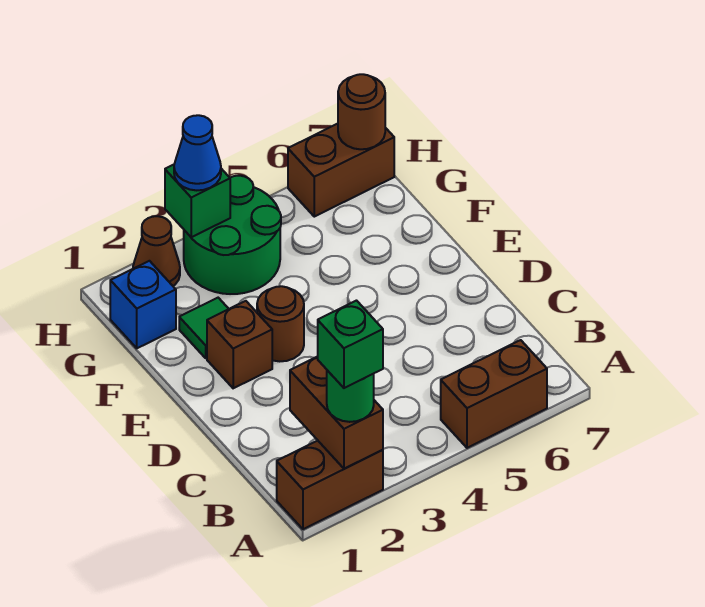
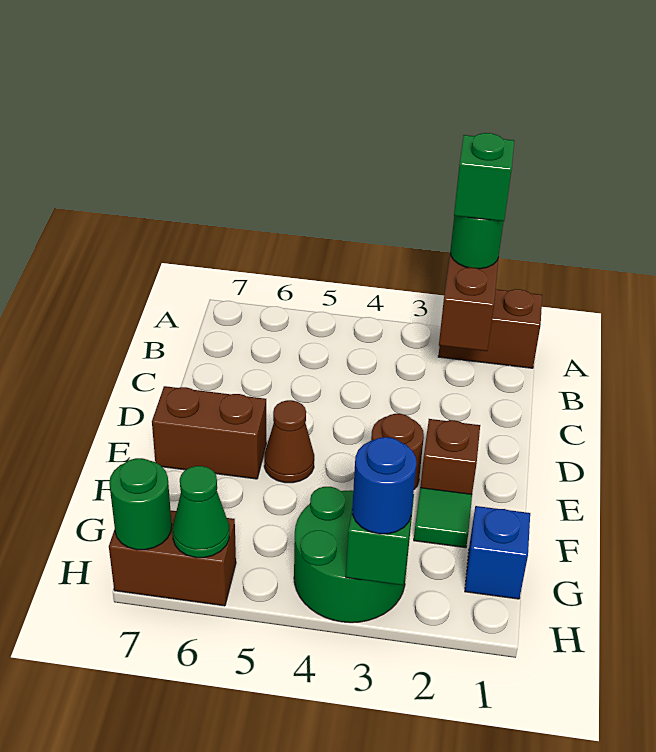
brown 1x2 brick [441,340,547,448] -> brown 1x2 brick moved to [152,386,266,479]
brown 1x1 cone [133,216,180,286] -> brown 1x1 cone moved to [264,400,314,483]
blue 1x1 cone [174,115,221,190] -> blue 1x1 round brick [352,437,416,534]
none -> green 1x1 cone [173,466,229,558]
brown 1x1 round brick [338,74,385,149] -> green 1x1 round brick [109,458,172,550]

